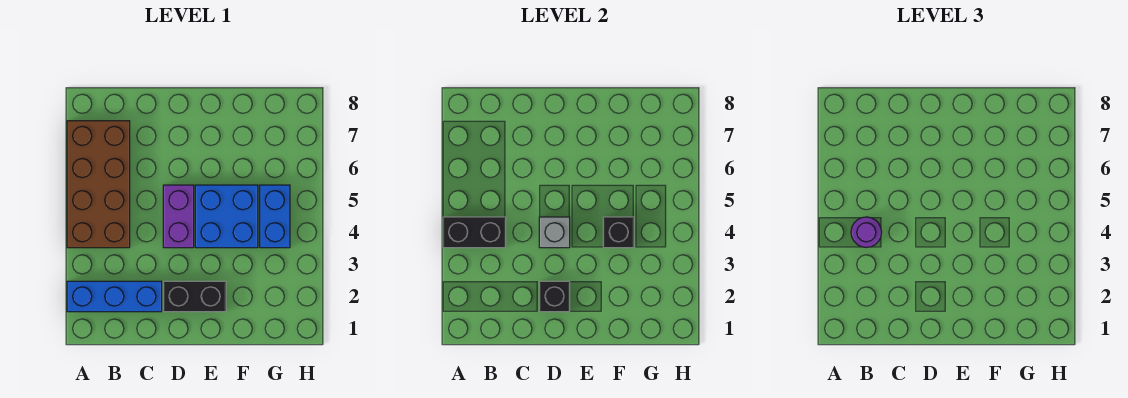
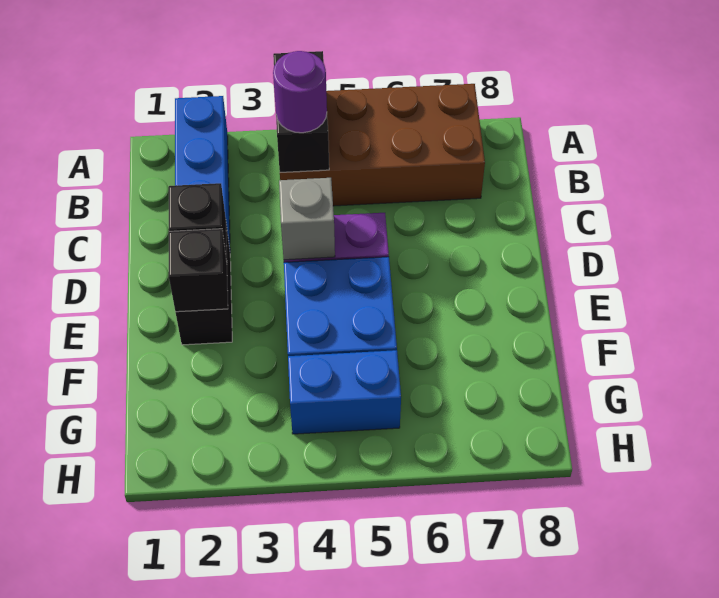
black 1x1 brick [603,217,634,248] -> black 1x1 brick moved to [169,229,228,312]

